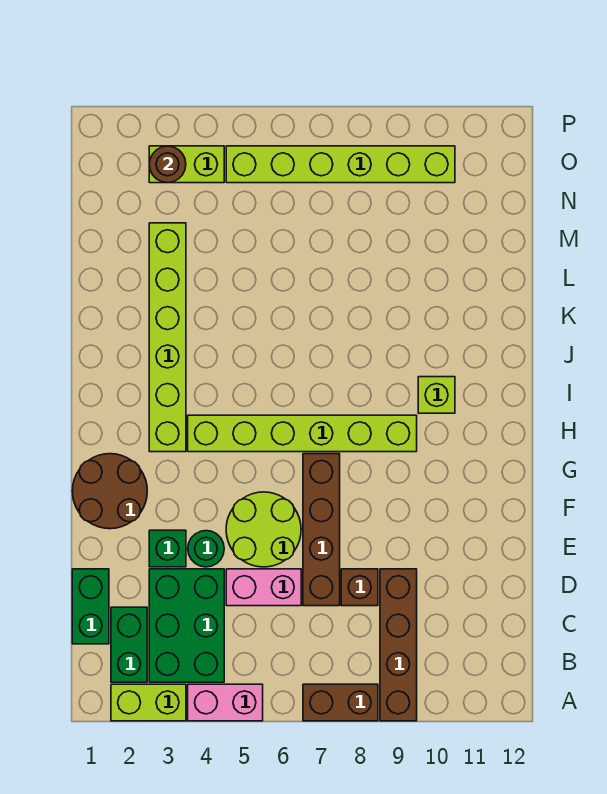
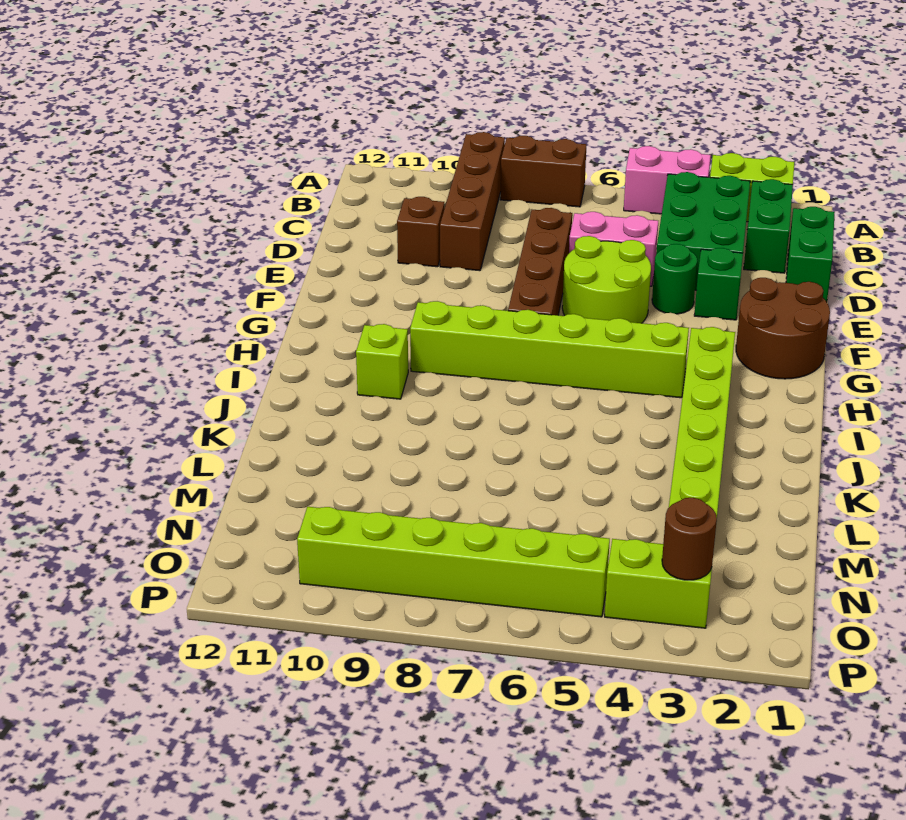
brown 1x1 brick [341,569,378,606] -> brown 1x1 brick moved to [397,197,444,267]

